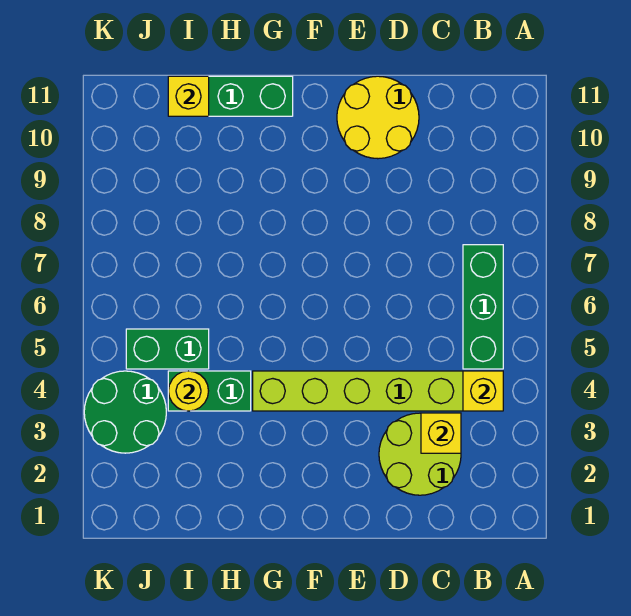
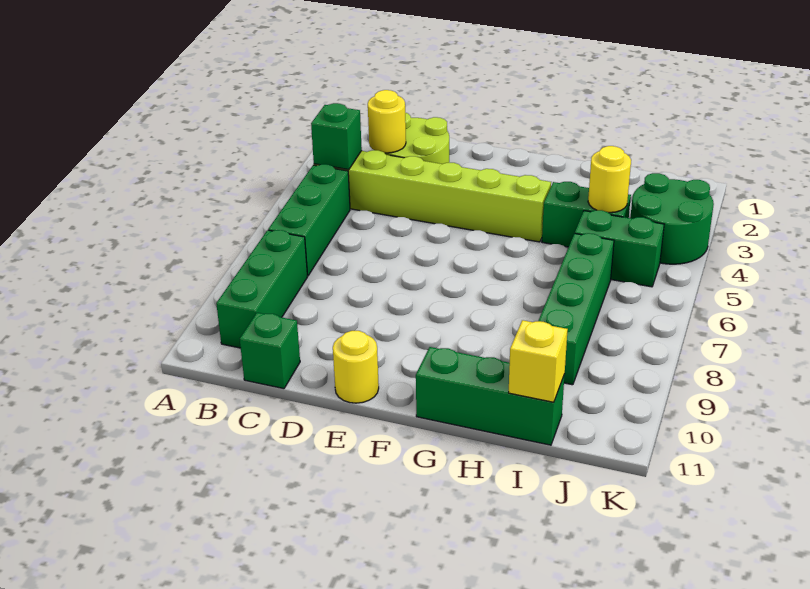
yellow 1x1 brick [463,371,503,411] -> green 1x1 brick [311,103,362,170]
none -> green 1x3 brick [216,230,308,348]
yellow 1x1 brick [421,413,461,453] -> yellow 1x1 round brick [368,90,406,153]
none -> green 1x1 brick [240,313,300,389]
yellow 2x2 round brick [337,76,419,159] -> yellow 1x1 round brick [333,331,379,403]
none -> green 1x4 brick [539,233,614,385]

